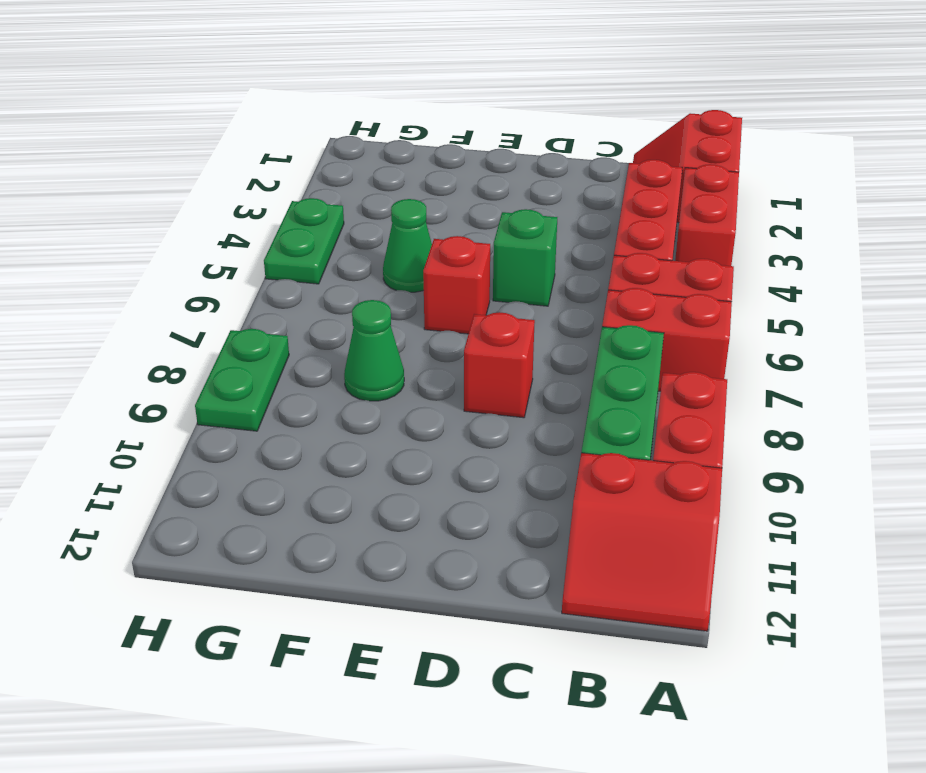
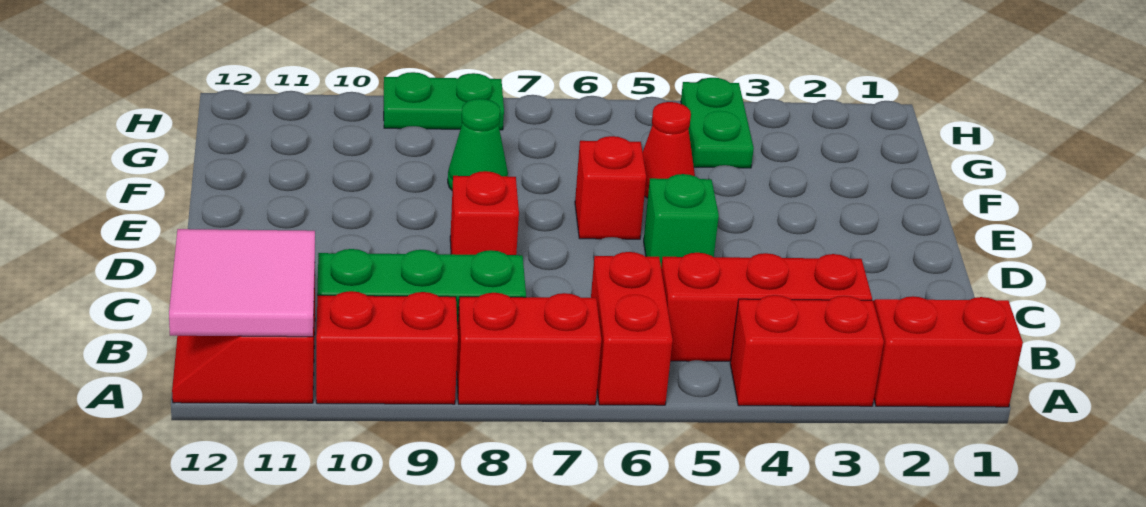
red 1x2 brick [602,288,732,391] -> red 1x2 brick turned to [457,293,601,405]
none -> pink 2x2 tile [169,229,315,337]
green 1x1 cone [383,199,432,292] -> red 1x1 cone [643,102,695,198]
green 1x2 plate [264,198,344,284] -> green 1x2 plate turned to [681,78,754,168]

